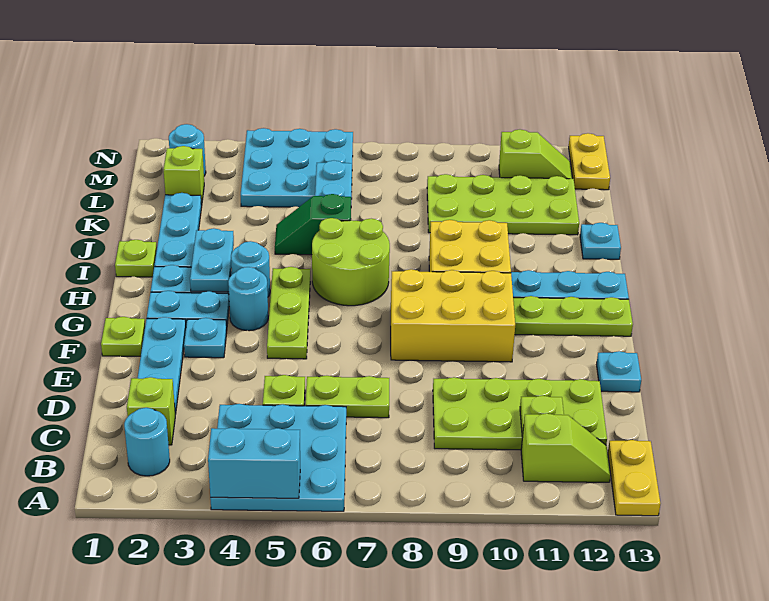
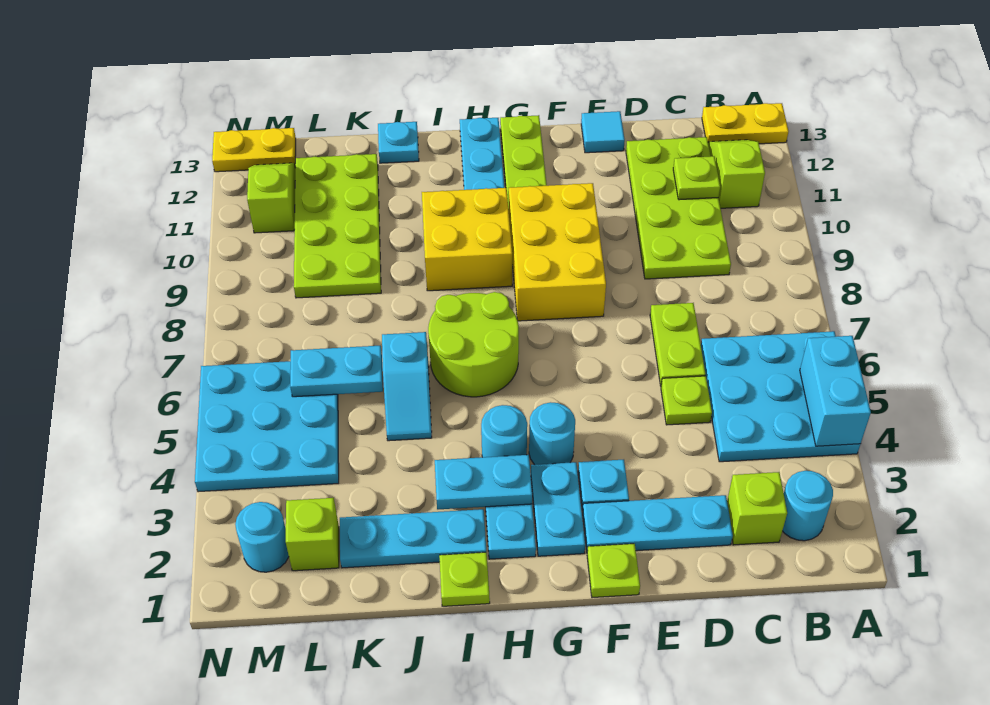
cyan 1x1 plate [597,351,641,392] -> cyan 1x1 tile [581,111,625,153]
lime 1x3 plate [267,267,310,359] -> none
green 1x2 slope [275,194,351,255] -> cyan 1x2 slope [382,332,432,441]

